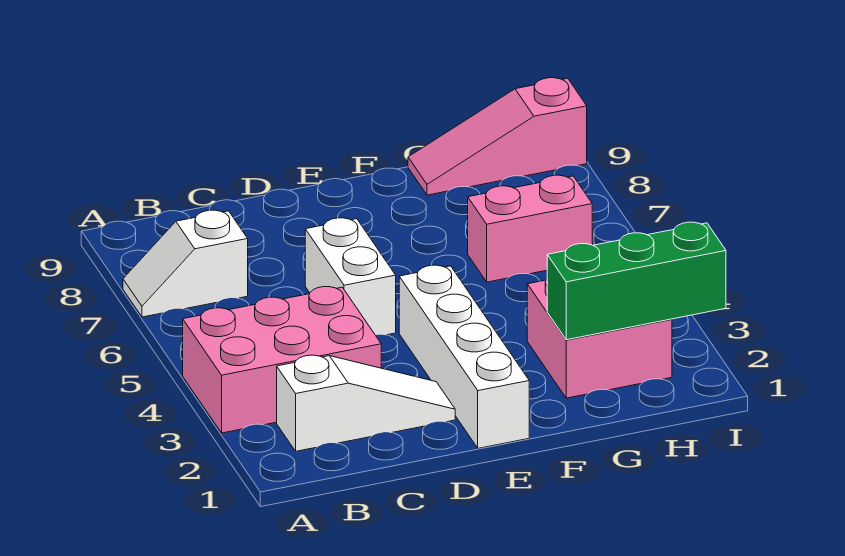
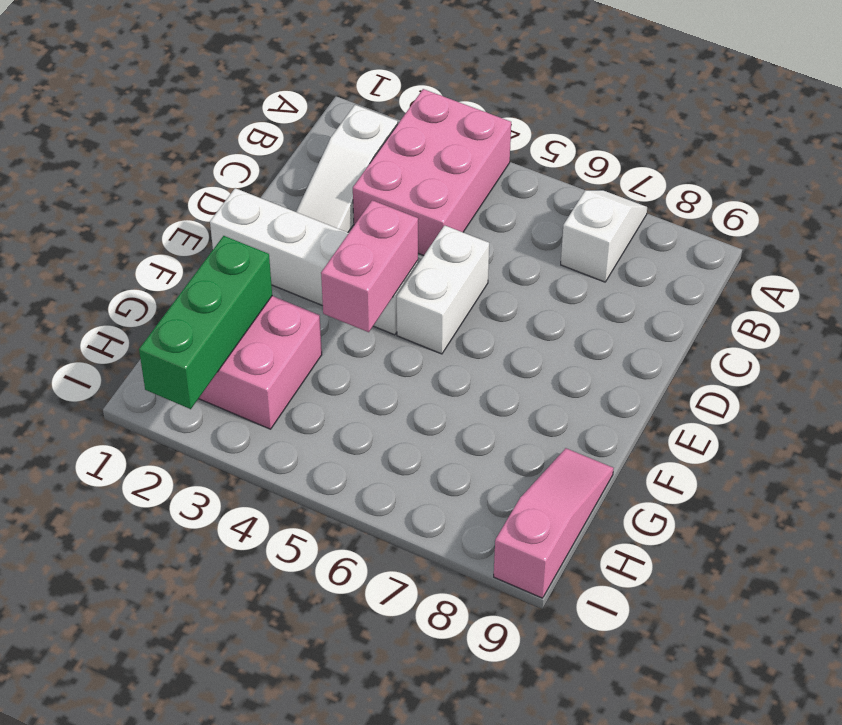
white 1x2 brick [305,218,396,335] -> white 1x2 brick turned to [397,225,489,354]
pink 1x2 brick [468,175,592,282] -> pink 1x2 brick moved to [321,200,418,332]

